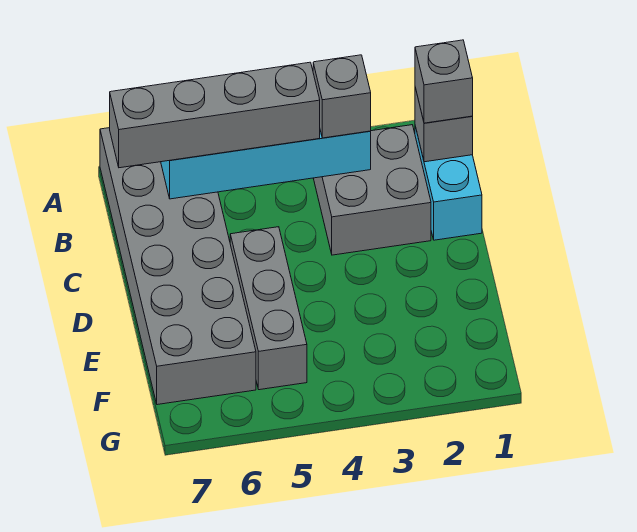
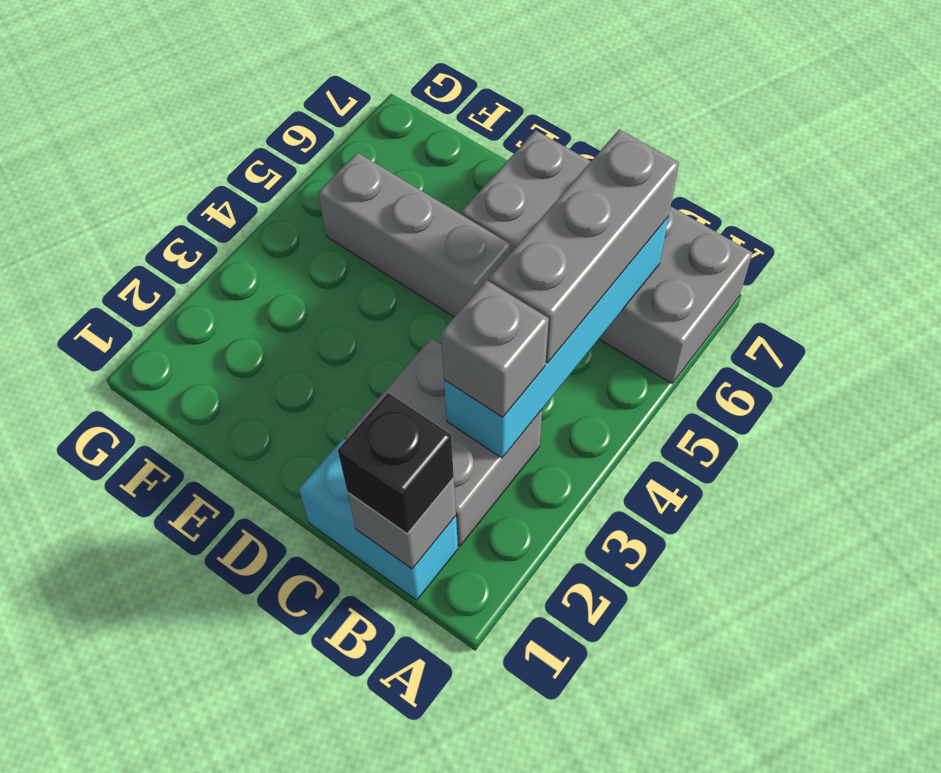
grey 2x6 brick [100,128,256,405] -> grey 2x4 brick [461,130,752,383]
grey 1x1 brick [415,40,473,123] -> black 1x1 brick [338,393,454,534]
grey 1x4 brick [110,62,320,168] -> grey 1x3 brick [489,129,679,363]

